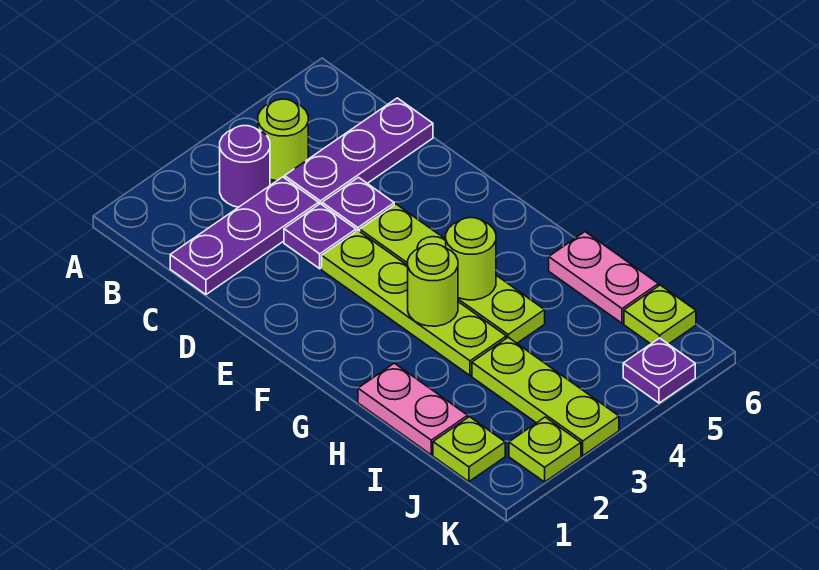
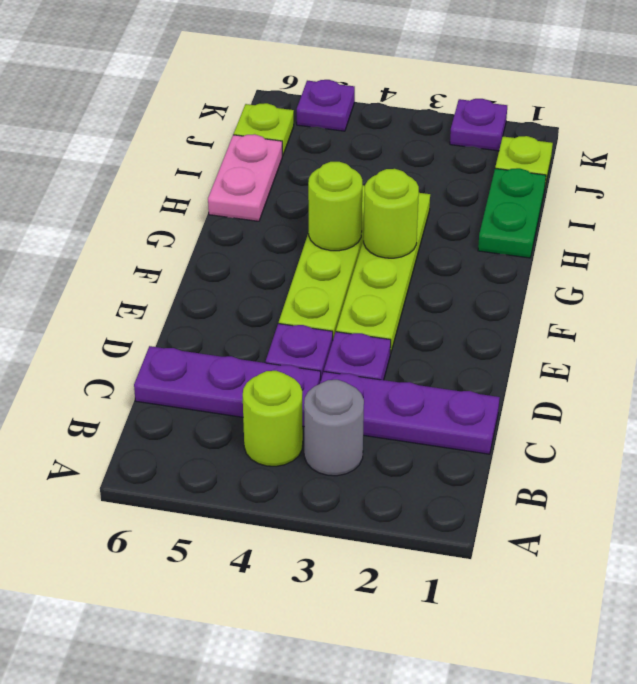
purple 1x1 round brick [220,126,270,207] -> grey 1x1 round brick [304,380,364,476]
pink 1x2 plate [358,363,468,455] -> green 1x2 plate [478,168,546,258]
lime 1x3 plate [472,337,619,456] -> none
lime 1x1 plate [509,417,581,482] -> purple 1x1 plate [450,99,507,151]

